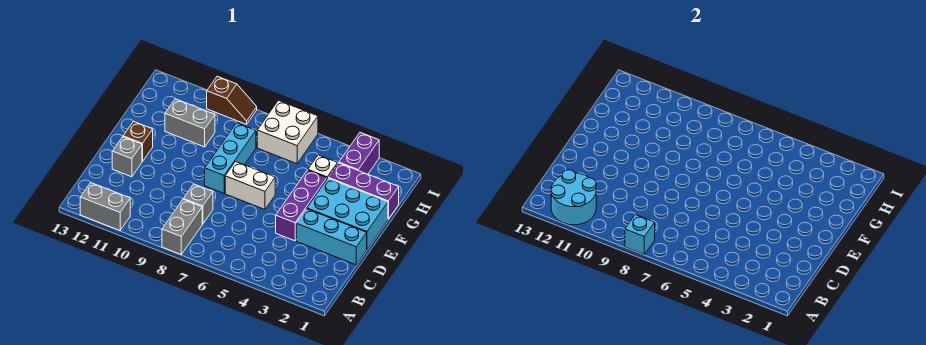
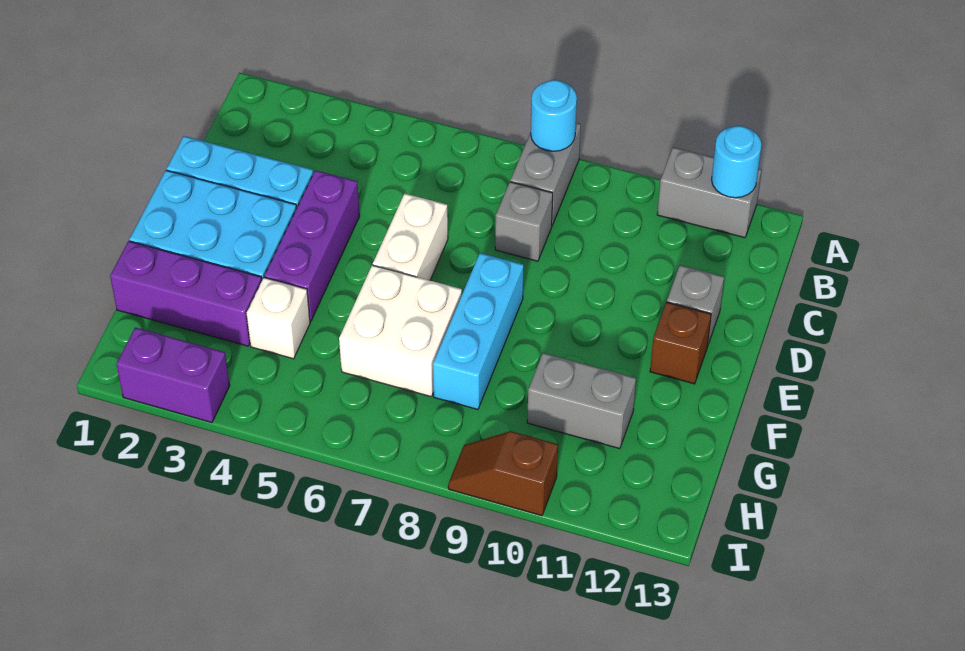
cyan 1x1 brick [625,215,655,254] -> cyan 1x1 round brick [531,80,577,151]
cyan 2x2 round brick [551,170,596,225] -> cyan 1x1 round brick [712,126,762,198]
white 1x2 brick [225,162,275,209] -> white 1x2 brick turned to [373,194,448,280]
purple 1x2 brick [339,133,379,174] -> purple 1x2 brick turned to [116,327,230,422]
white 2x2 brick [257,100,318,164] -> white 2x2 brick moved to [339,265,462,397]

